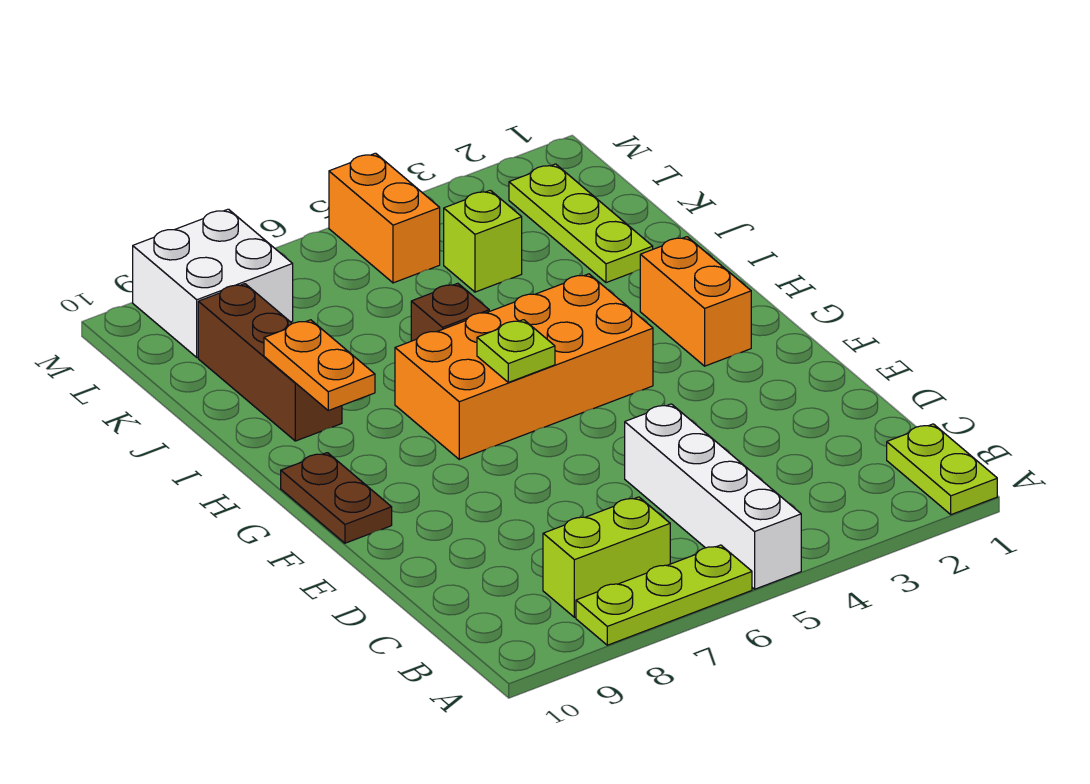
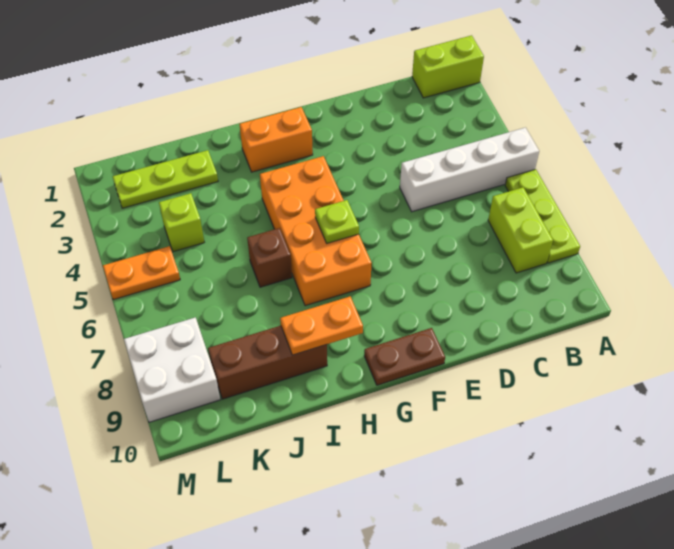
lime 1x2 plate [887,424,997,515] -> lime 1x2 brick [412,35,484,98]
orange 1x2 brick [329,153,440,283] -> orange 1x2 plate [103,246,180,300]

